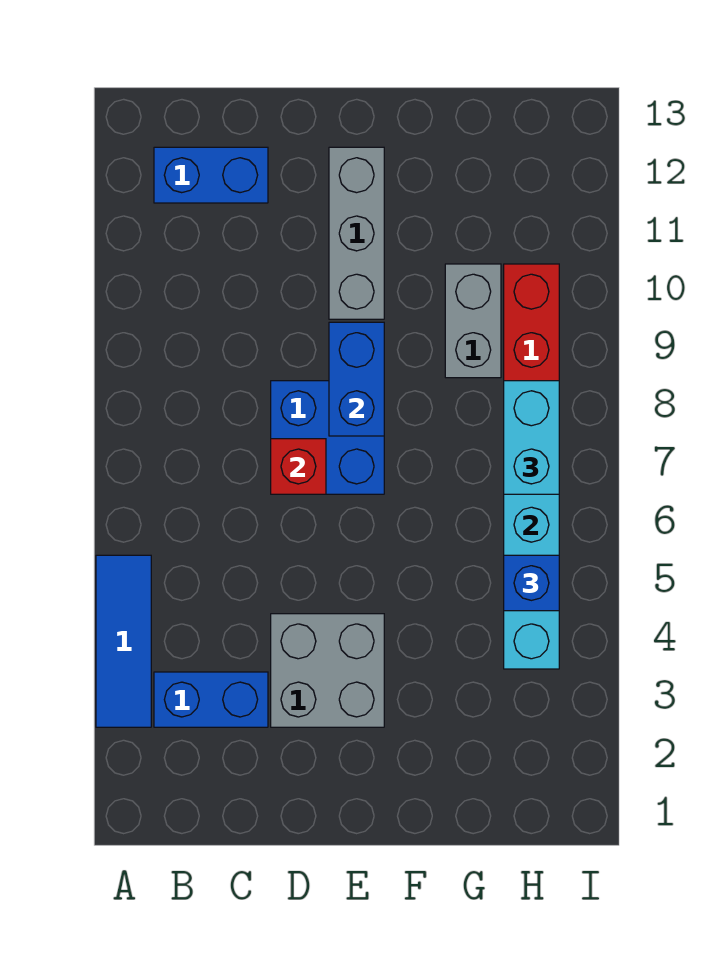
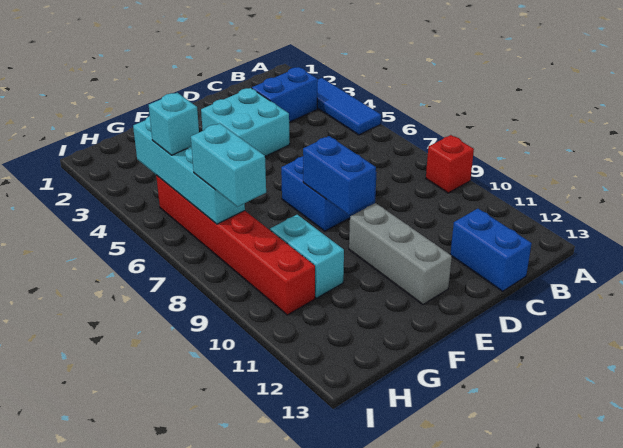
blue 1x2 brick [154,147,268,203] -> blue 1x2 brick turned to [450,209,532,291]
grey 2x2 brick [271,614,384,727] -> cyan 2x2 brick [201,88,290,156]
red 1x1 brick [271,439,326,494] -> red 1x1 brick moved to [426,135,474,193]
grey 1x2 brick [445,264,501,378] -> cyan 1x2 brick [270,215,344,298]
blue 1x1 brick [504,555,559,611] -> cyan 1x1 brick [149,93,199,155]

